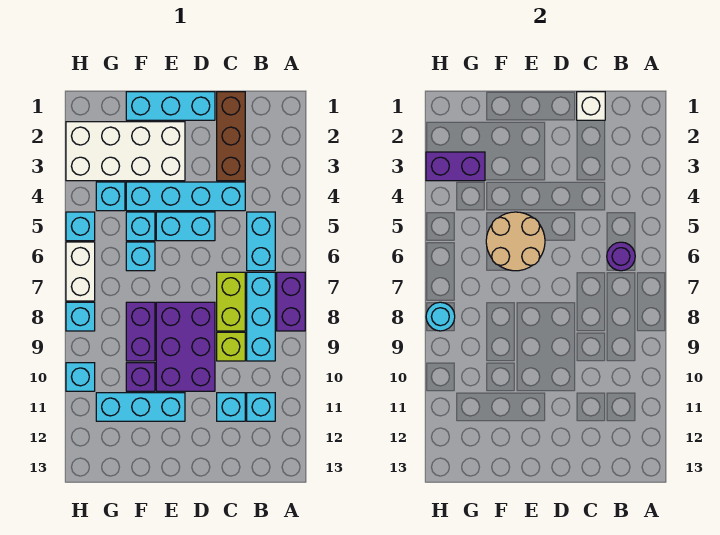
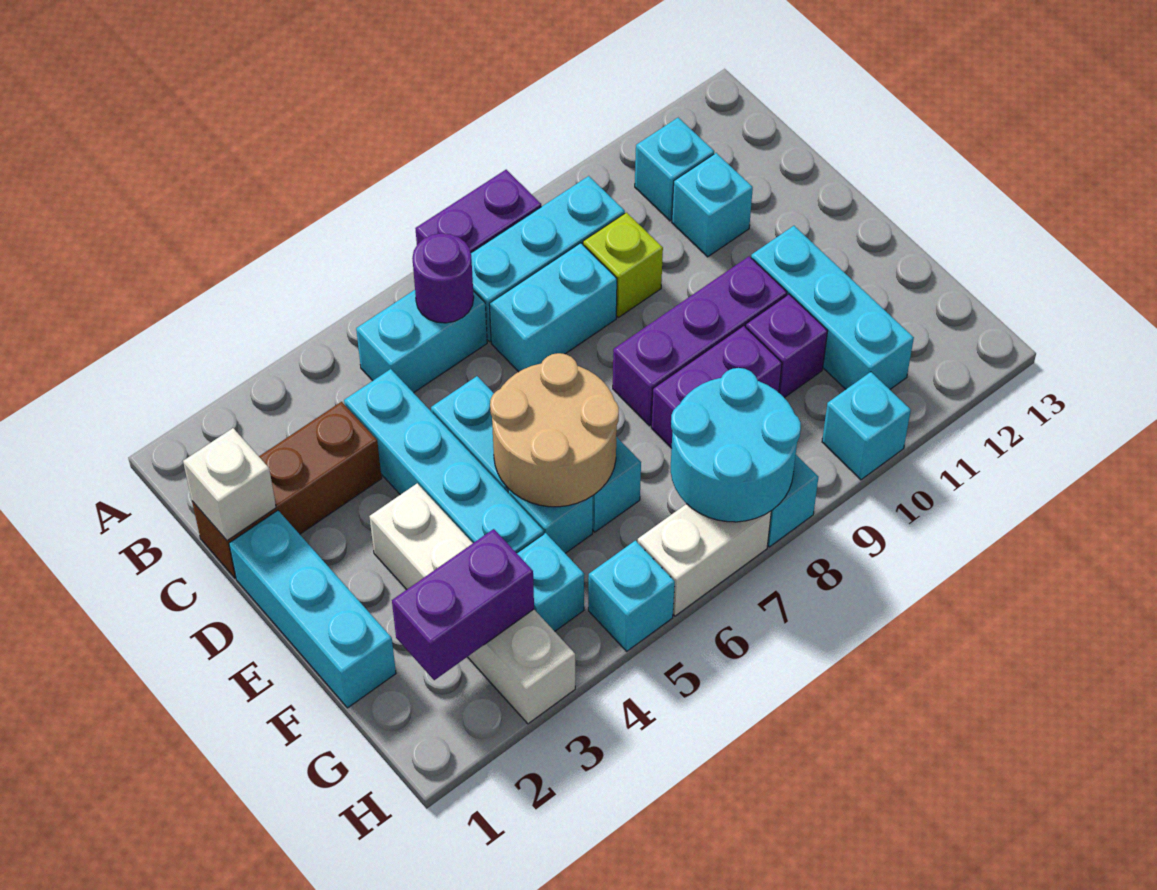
lime 1x2 brick [217,272,245,331] -> cyan 1x2 brick [489,243,617,372]
purple 2x3 brick [156,302,215,391] -> purple 1x3 brick [613,256,787,426]
white 2x4 brick [66,122,185,181] -> white 1x4 brick [369,483,575,724]
purple 1x2 brick [426,152,485,181] -> purple 1x2 brick turned to [392,529,534,680]
cyan 1x1 round brick [426,302,455,331] -> cyan 2x2 round brick [671,368,801,522]

